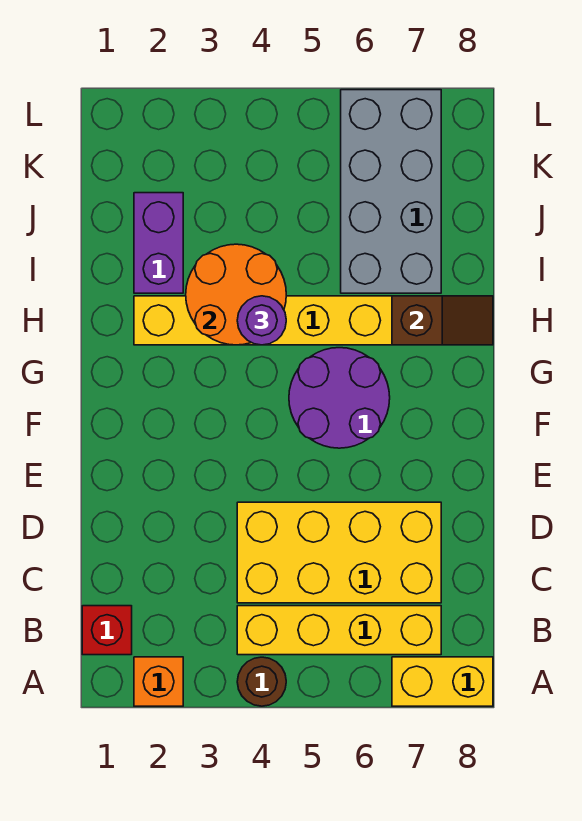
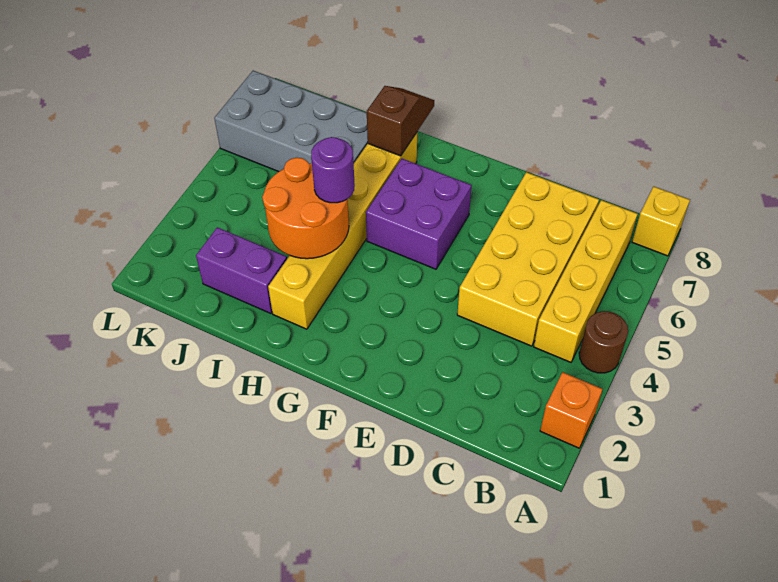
yellow 1x2 brick [392,657,493,706] -> yellow 1x1 brick [632,186,690,256]
red 1x1 brick [82,606,132,655] -> none
purple 2x2 round brick [289,348,390,448] -> purple 2x2 brick [366,159,472,269]

